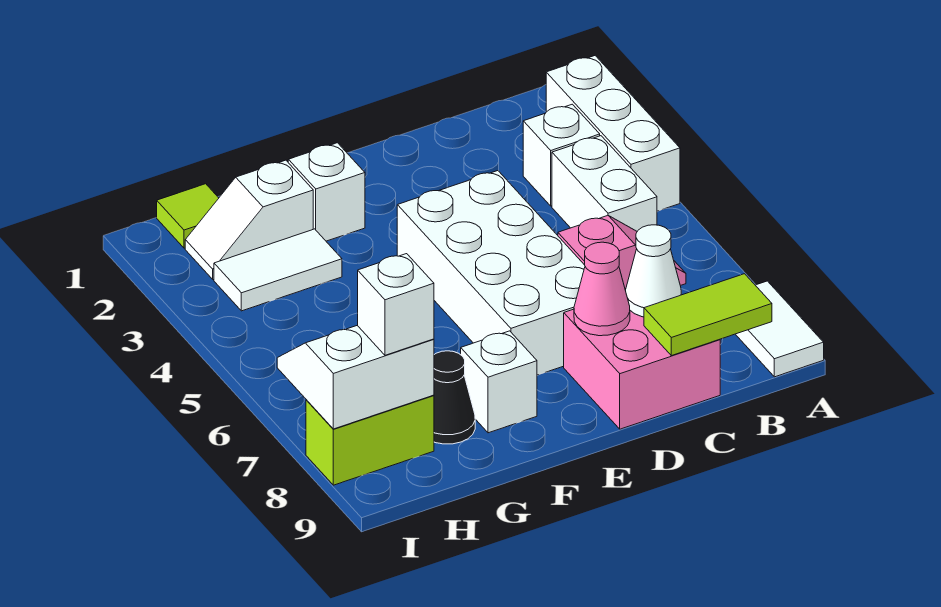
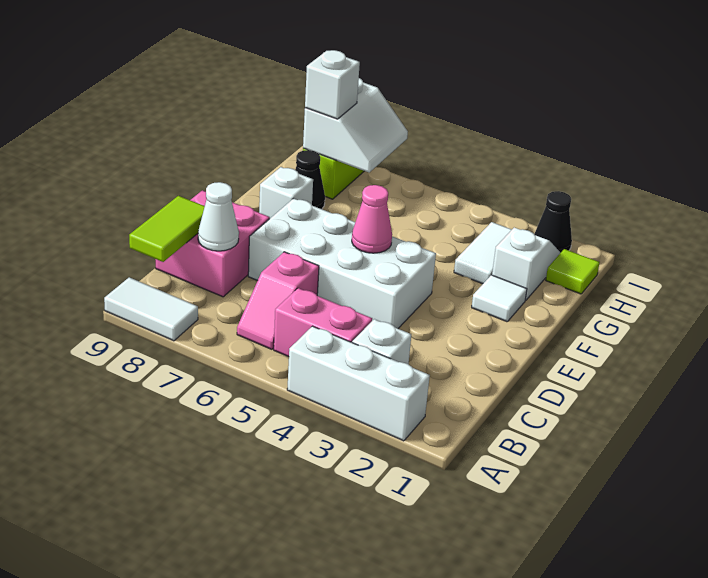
white 1x2 brick [552,136,657,231] -> pink 1x2 brick [274,288,372,357]
pink 1x1 cone [574,242,630,336] -> pink 1x1 cone moved to [352,185,392,253]
white 1x1 brick [288,143,365,241] -> white 1x1 tile [472,275,527,322]
none -> black 1x1 cone [535,191,572,253]

